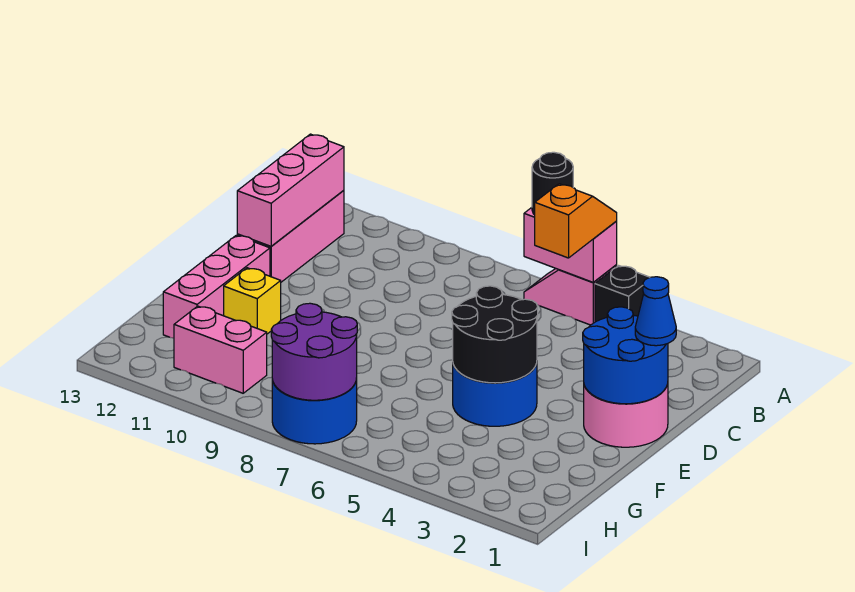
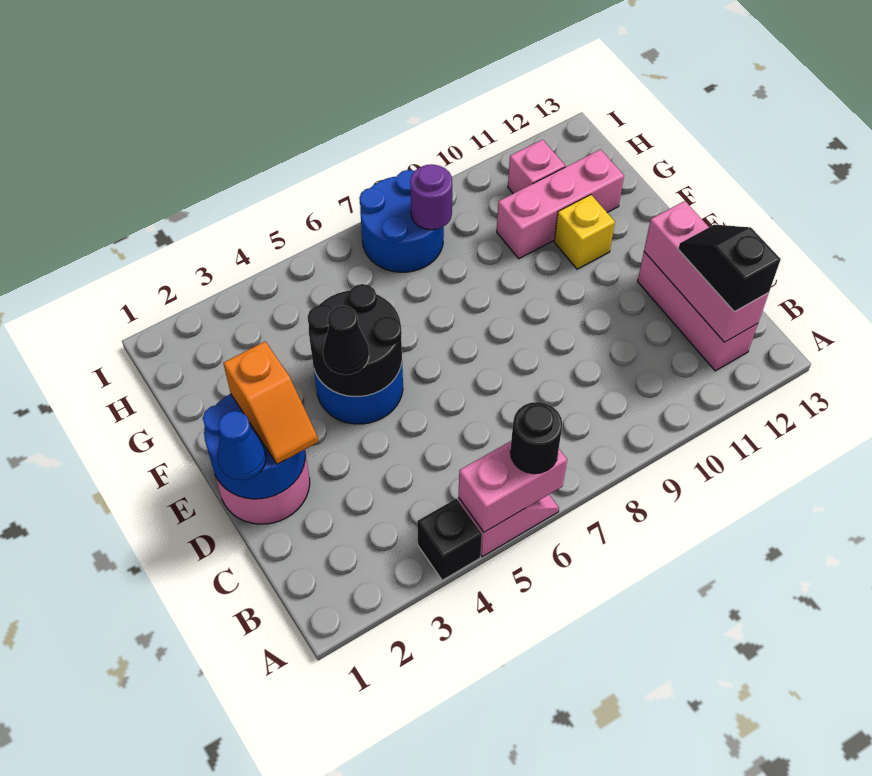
orange 1x2 slope [535,184,617,258] -> orange 1x2 slope moved to [223,341,318,464]
none -> black 1x2 slope [678,225,781,311]
none -> black 1x1 cone [323,306,369,375]
pink 1x3 brick [163,235,270,338] -> pink 1x3 brick turned to [497,149,624,259]
purple 2x2 round brick [271,303,357,400] -> purple 1x1 round brick [410,164,452,230]
pink 1x2 brick [174,306,267,393] -> pink 1x1 brick [508,140,565,194]

